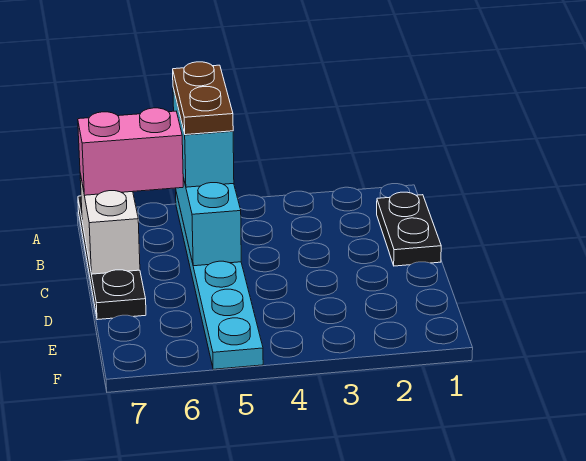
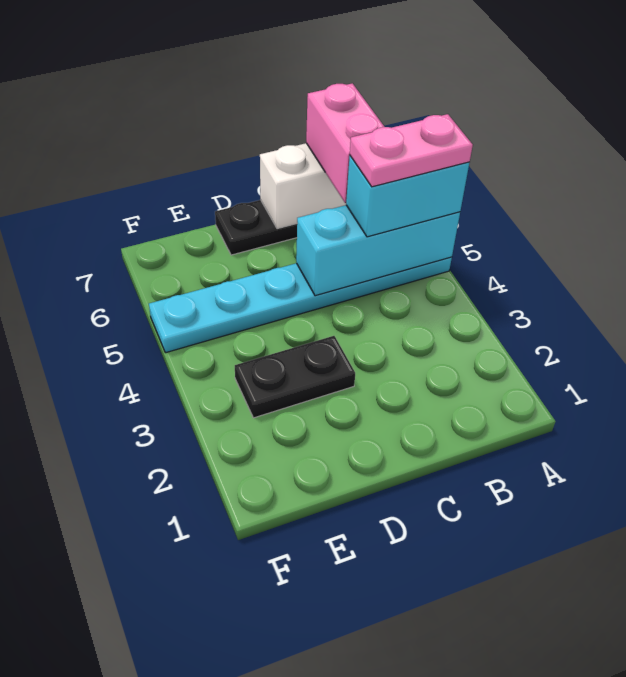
brown 1x2 plate [173,62,233,135] -> pink 1x2 plate [350,114,473,187]
black 1x2 plate [377,192,441,266] -> black 1x2 plate moved to [235,336,355,418]

